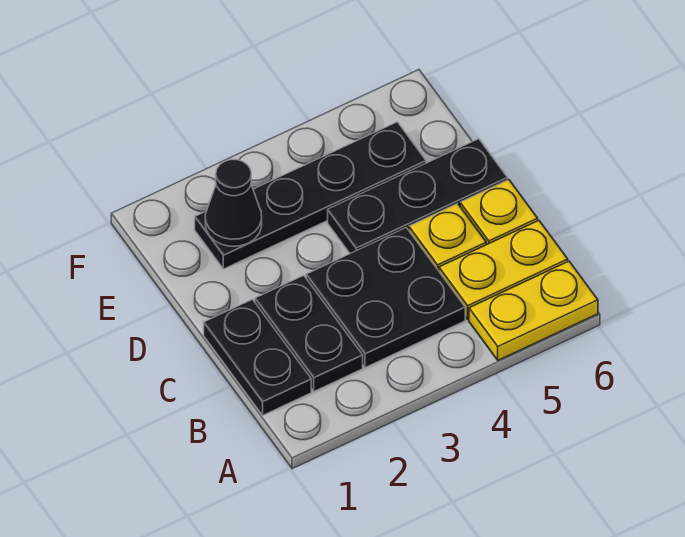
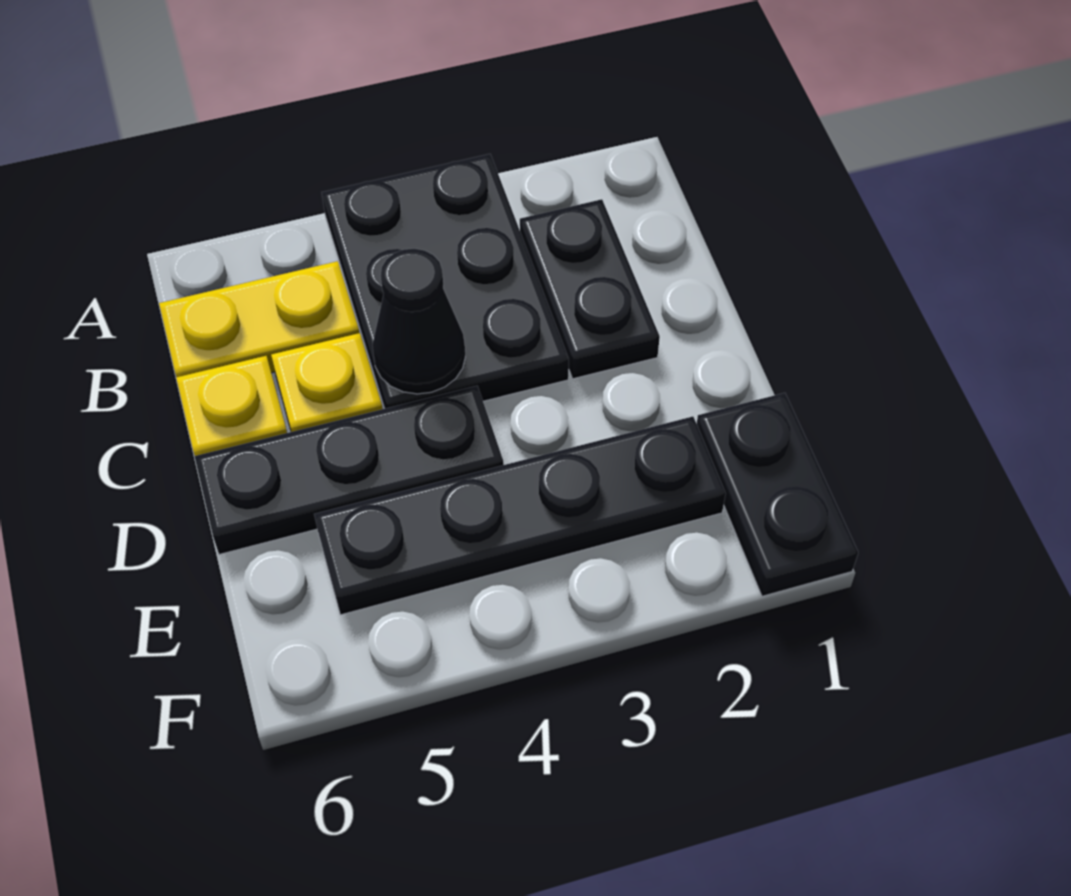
yellow 1x2 plate [469,261,598,360] -> none
black 1x2 plate [204,299,311,415] -> black 1x2 plate moved to [697,393,858,596]
black 2x2 plate [306,228,465,368] -> black 2x3 plate [322,154,569,409]
black 1x1 cone [205,160,262,246] -> black 1x1 cone moved to [373,249,465,394]

